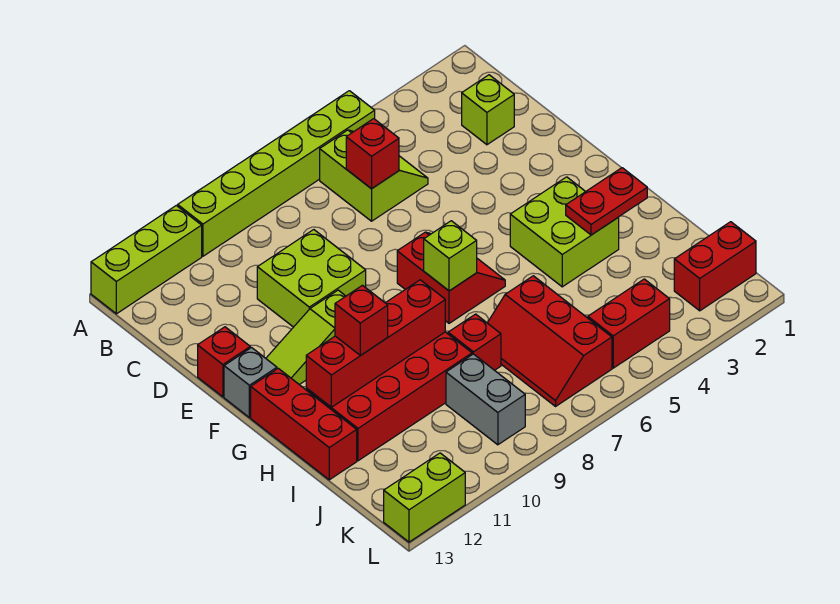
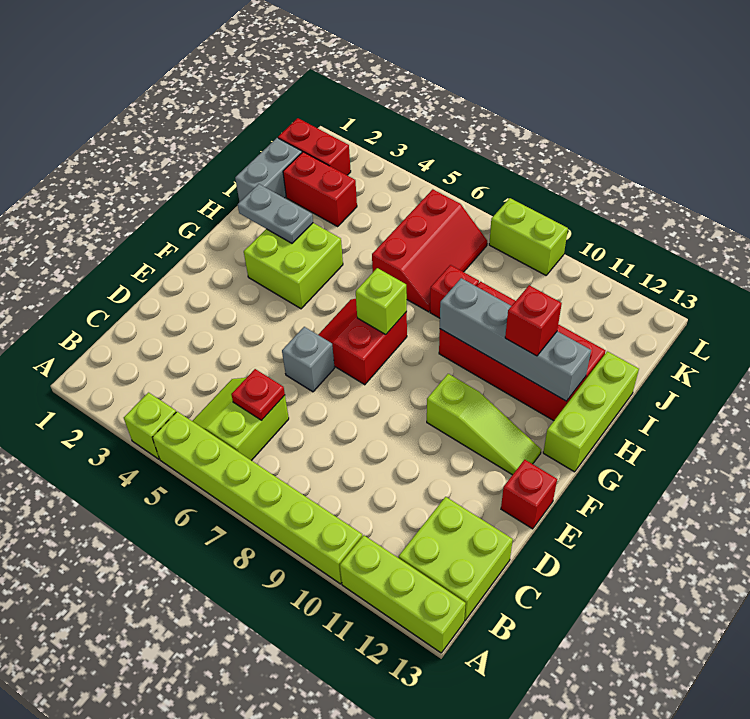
lime 1x1 brick [462,75,514,145] -> lime 1x1 brick moved to [124,393,176,459]
red 1x1 brick [346,119,399,189] -> red 1x1 plate [231,369,285,420]
lime 2x2 brick [257,230,366,327] -> lime 2x2 brick moved to [399,497,513,620]
grey 1x1 brick [224,348,277,418] -> grey 1x1 brick moved to [282,327,335,392]
red 1x3 brick [251,368,357,480] -> lime 1x3 brick [543,351,639,472]
red 1x2 plate [566,168,647,235] -> grey 1x2 plate [238,184,313,243]
red 1x4 brick [306,280,445,407] -> grey 1x4 brick [440,278,591,401]
grey 1x2 brick [446,354,525,445] -> grey 1x2 brick moved to [235,138,302,202]
red 1x2 brick [588,279,670,368] -> red 1x2 brick moved to [283,152,357,226]
lime 1x2 brick [384,453,465,542] -> lime 1x2 brick moved to [489,198,568,275]

